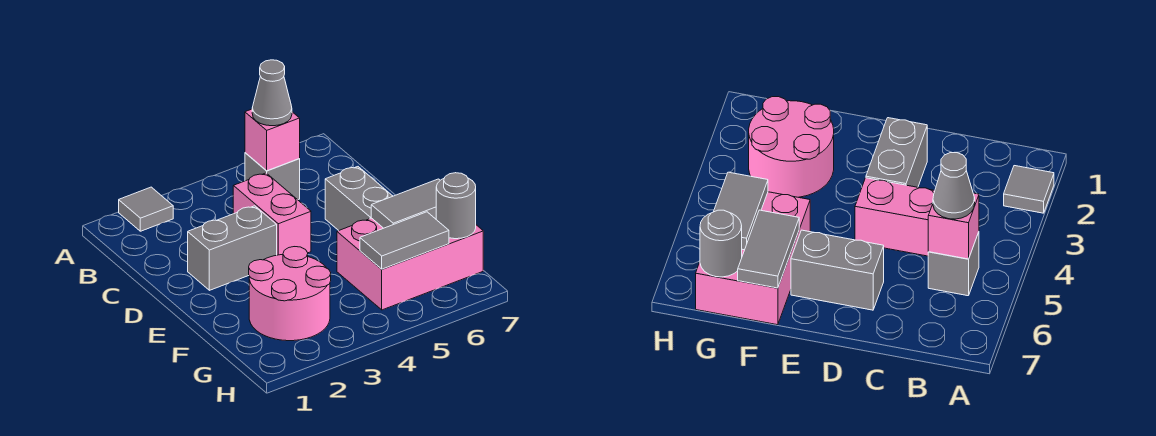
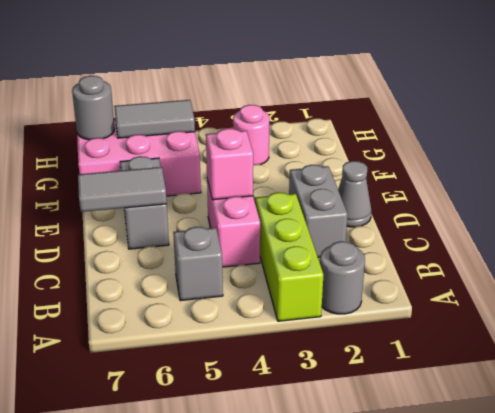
grey 1x1 tile [119,187,173,231] -> grey 1x1 round brick [320,241,365,314]
none -> lime 1x3 brick [255,192,323,321]
pink 1x1 brick [245,109,300,171] -> pink 1x1 brick moved to [206,129,253,200]
grey 1x1 cone [252,60,292,126] -> grey 1x1 cone moved to [338,161,372,227]
grey 1x2 brick [188,206,277,290] -> grey 1x2 brick turned to [289,165,348,257]
pink 2x2 round brick [249,247,331,341] -> pink 1x1 round brick [233,105,270,165]
grey 1x2 tile [371,179,440,228] -> grey 1x2 tile moved to [78,167,167,212]

